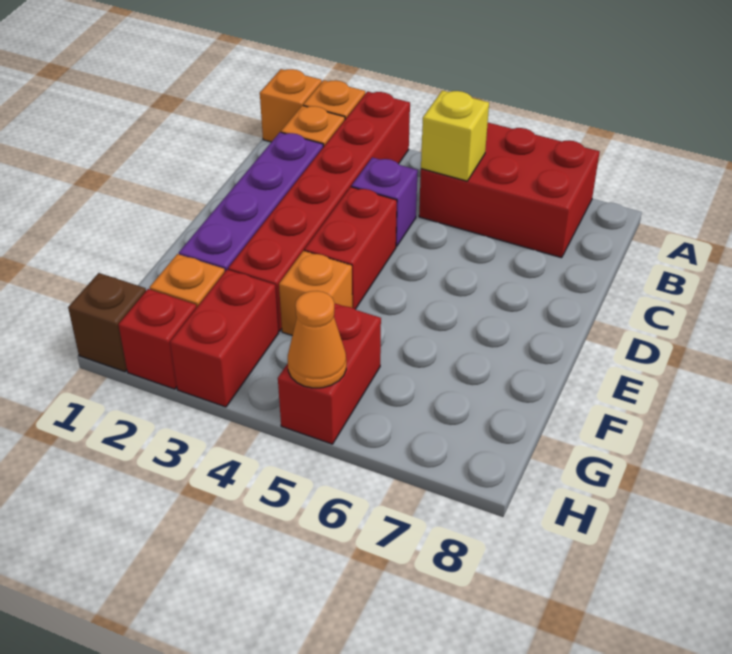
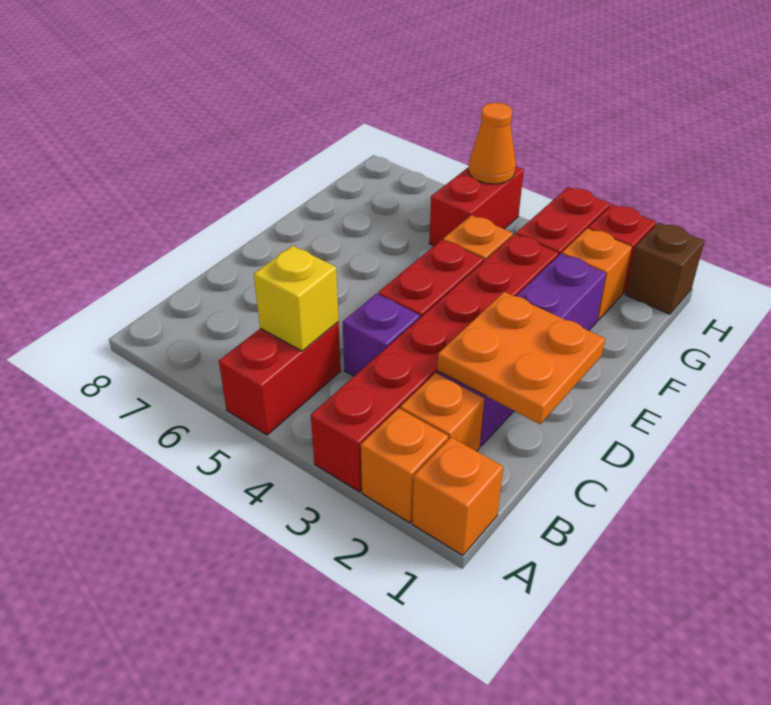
red 2x3 brick [419,123,600,258] -> red 1x2 brick [219,322,341,435]
none -> orange 2x2 plate [437,292,605,424]

